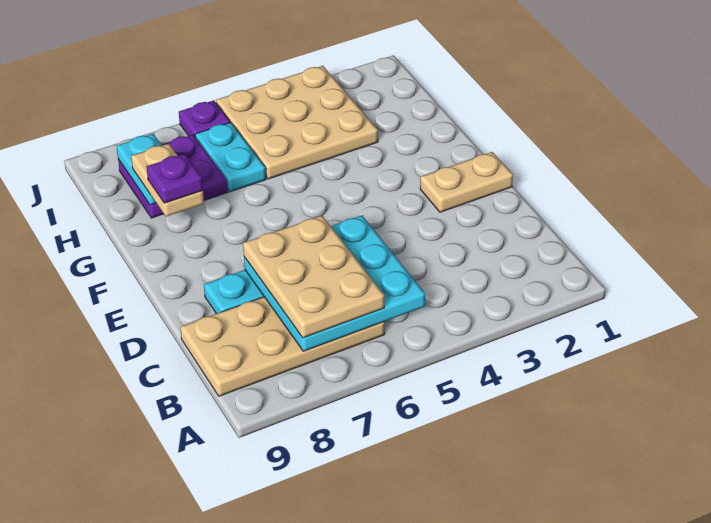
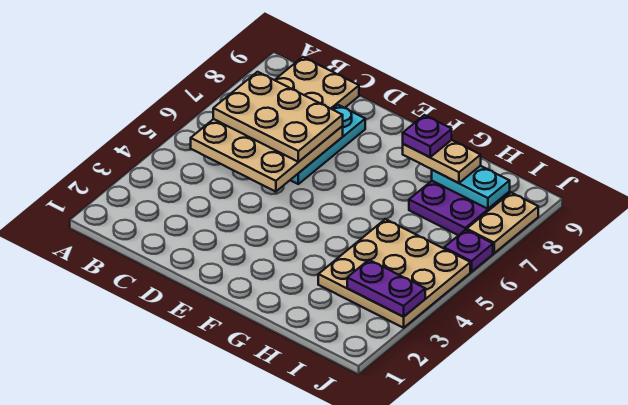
cyan 3x3 plate [244,215,425,351] -> tan 3x3 plate [191,119,343,192]
tan 1x2 plate [420,152,513,212] -> tan 1x2 plate moved to [467,192,538,253]
cyan 1x2 plate [195,122,266,192] -> none
none -> purple 1x2 plate [347,260,425,317]

